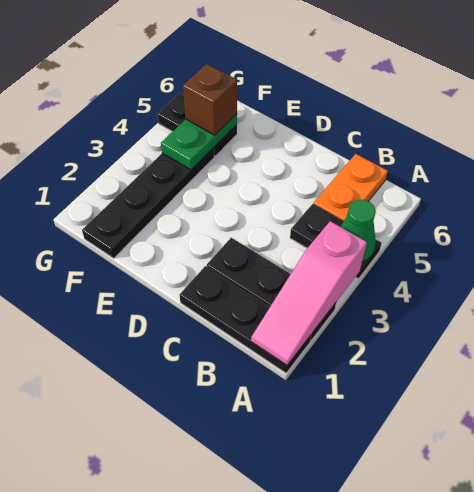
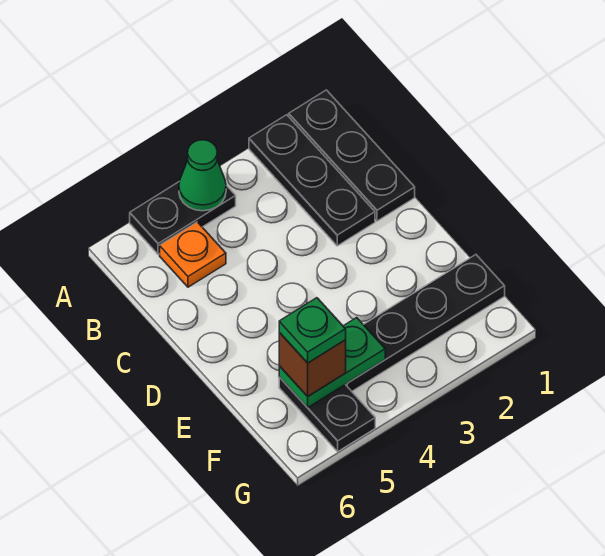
pink 1x3 slope [251,221,367,365] -> none
black 1x2 plate [290,204,382,279] -> black 1x2 plate turned to [130,181,236,254]
orange 1x2 plate [314,154,388,221] -> orange 1x1 plate [160,222,226,287]
none -> green 1x1 plate [279,298,346,363]

